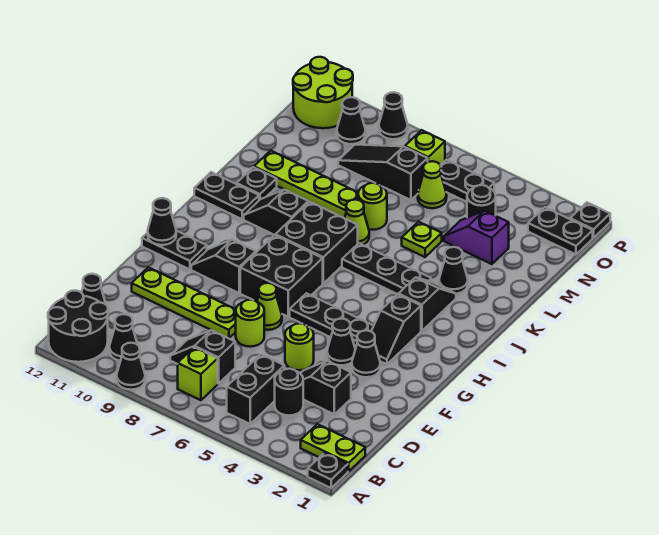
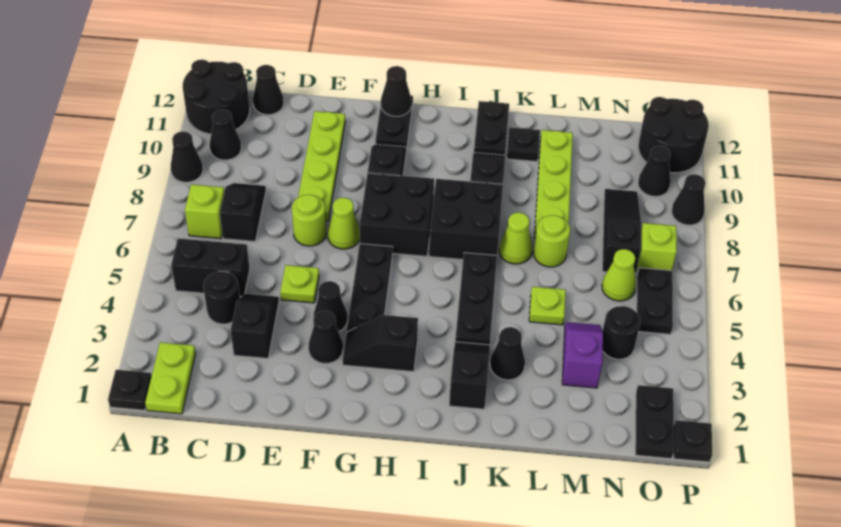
lime 1x1 round brick [285,323,314,370] -> lime 1x1 plate [280,265,319,303]
black 1x2 slope [399,277,456,331] -> black 1x2 slope turned to [449,342,490,409]
lime 2x2 round brick [293,57,353,128] -> black 2x2 round brick [638,97,709,173]

